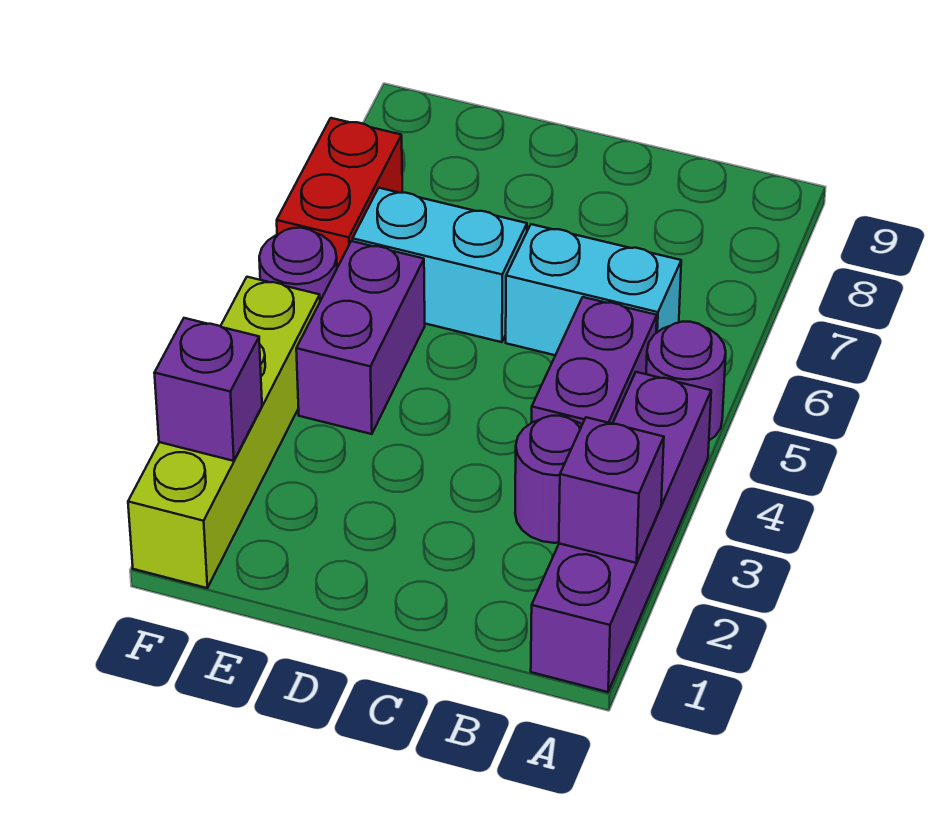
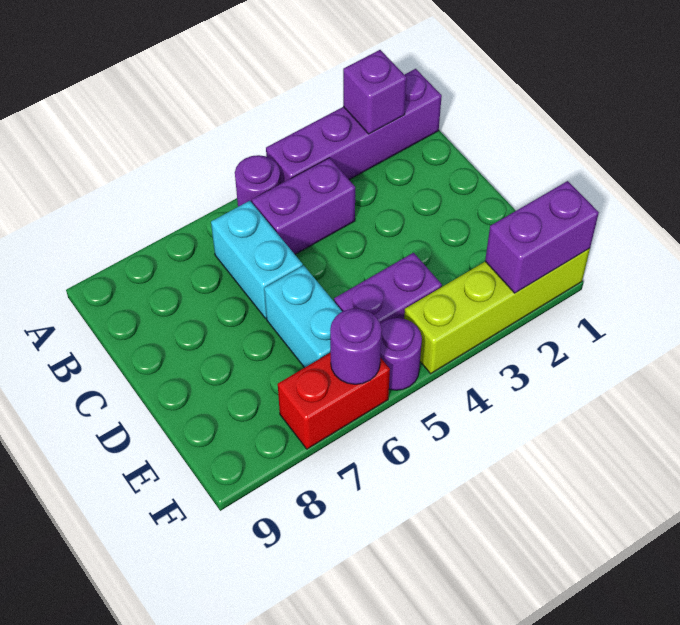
purple 1x1 round brick [515,416,582,543] -> purple 1x1 round brick moved to [330,308,382,384]
purple 1x1 brick [154,318,262,461] -> purple 1x2 brick [485,181,599,293]

